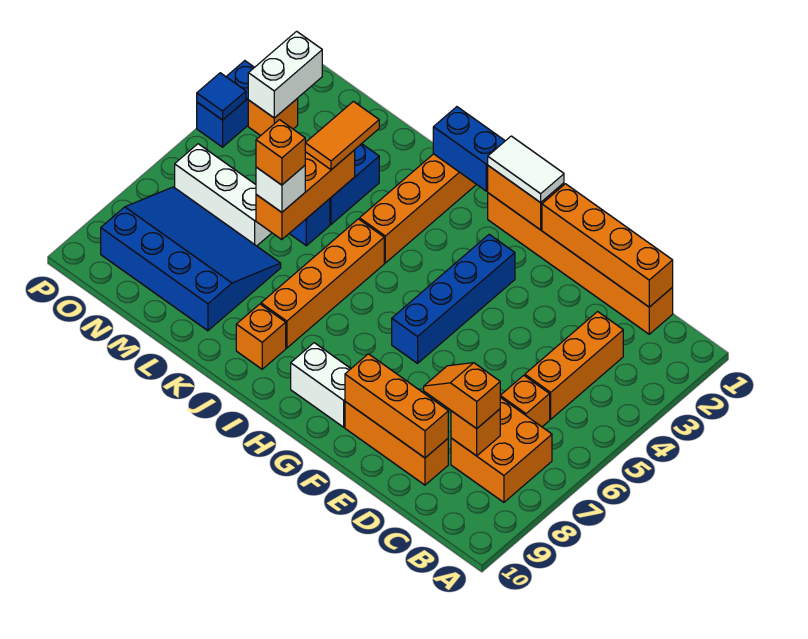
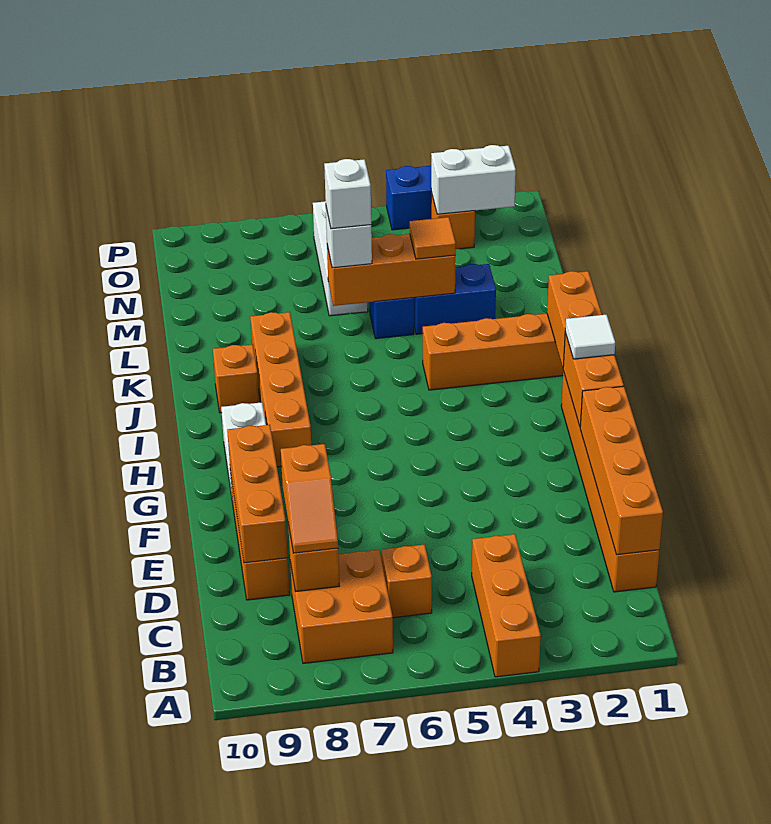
orange 1x3 brick [525,312,623,419] -> orange 1x3 brick turned to [472,534,541,677]
orange 1x2 slope [424,363,500,429] -> orange 1x2 slope turned to [281,444,338,553]
white 1x2 tile [488,136,564,203] -> white 1x1 tile [565,314,615,359]
blue 1x4 brick [392,235,515,363] -> none
blue 1x2 brick [433,107,505,191] -> orange 1x2 brick [547,271,602,367]
orange 1x4 brick [261,219,384,348] -> orange 1x4 brick turned to [251,312,311,467]
orange 1x2 tile [305,101,379,170] -> orange 1x1 tile [410,217,456,259]
orange 1x1 brick [256,120,305,185] -> white 1x1 brick [324,159,371,229]
blue 3x4 slope [101,187,281,331] -> none
blue 1x1 tile [197,73,246,120] -> none

